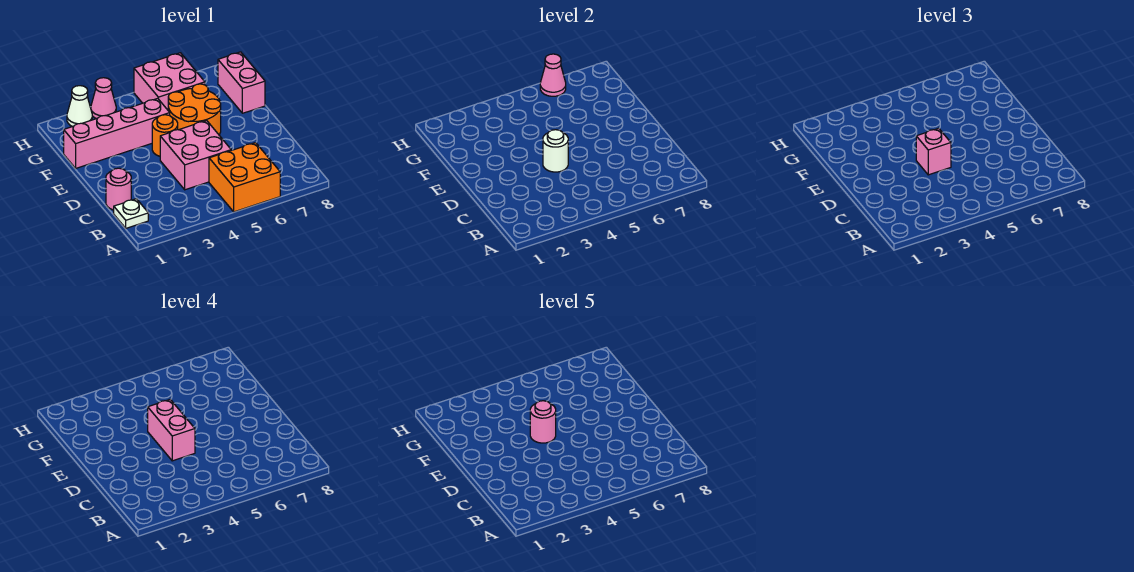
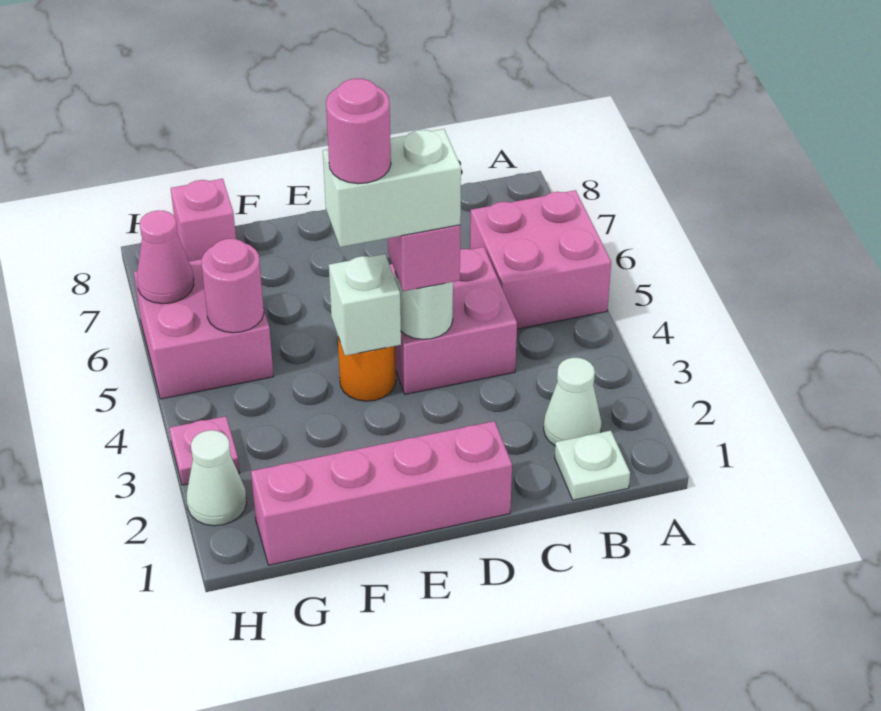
orange 2x2 brick [209,143,280,212] -> pink 2x2 brick [470,190,611,329]
none -> white 1x1 cone [544,358,602,446]
pink 1x1 round brick [106,168,131,210] -> pink 1x1 round brick moved to [201,239,264,333]
pink 1x2 brick [148,399,195,461] -> white 1x2 brick [323,129,461,247]
none -> white 1x1 brick [329,254,401,356]
orange 2x2 round brick [168,84,221,135] -> none
pink 1x4 brick [64,98,170,168] -> pink 1x4 brick turned to [251,421,512,565]
pink 1x2 brick [218,52,265,113] -> pink 1x1 brick [171,179,236,261]
pink 1x1 cone [91,78,116,119] -> pink 1x1 plate [169,416,239,485]

